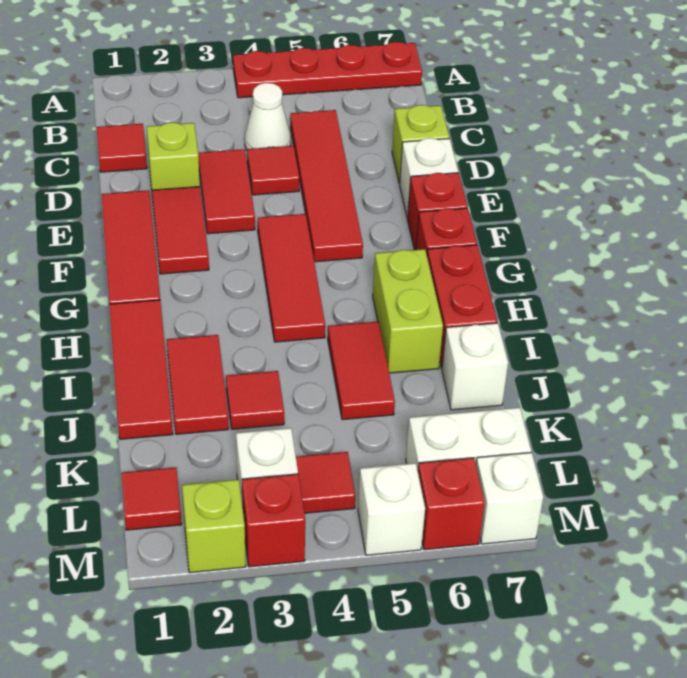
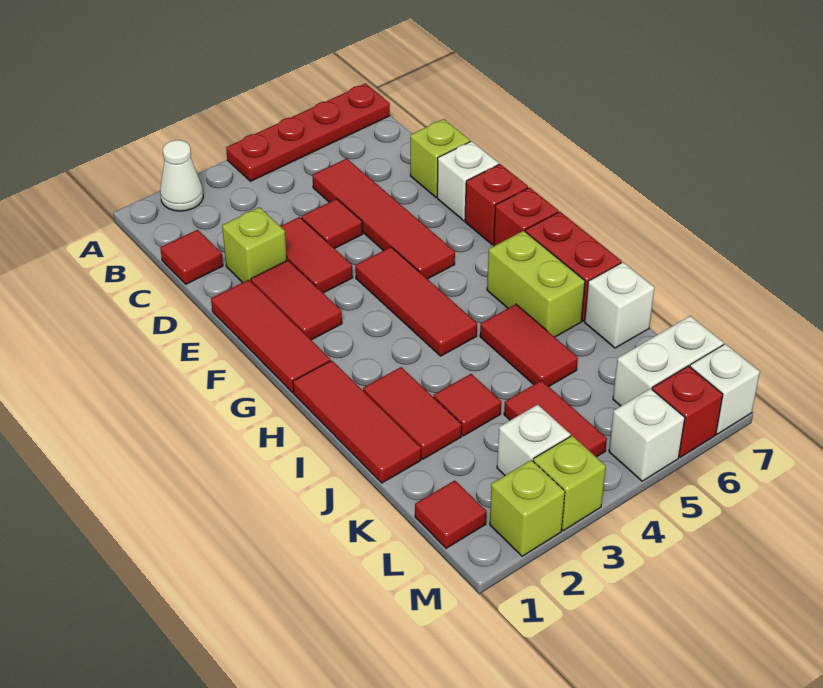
white 1x1 cone [245,83,291,150] -> white 1x1 cone moved to [160,140,203,211]
red 1x1 tile [296,452,355,513] -> red 1x2 tile [504,380,607,457]
red 1x1 brick [242,474,305,567] -> lime 1x1 brick [533,436,606,531]

